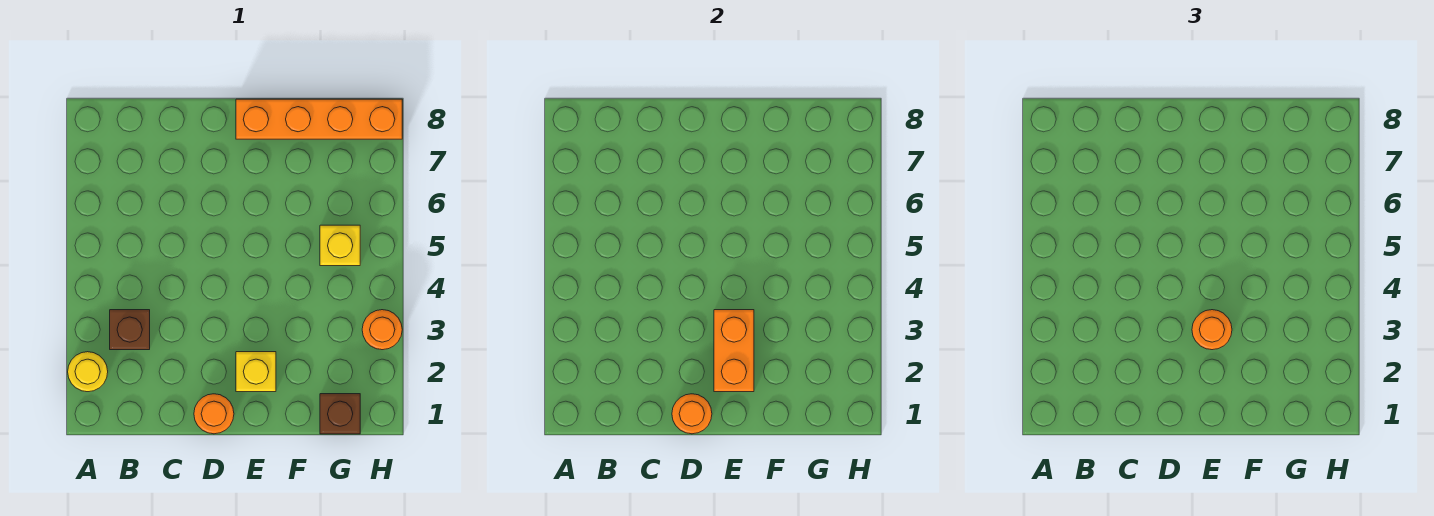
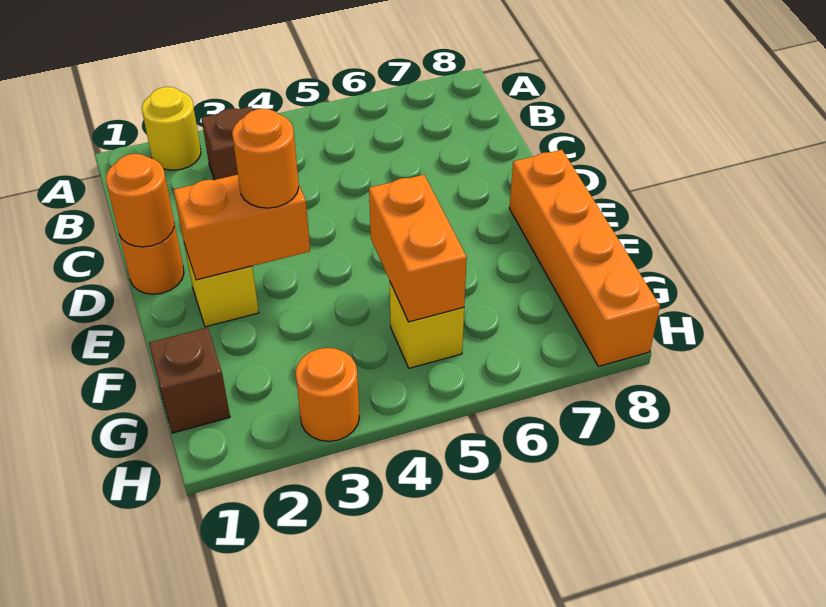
none -> orange 1x2 brick [369,175,467,322]

